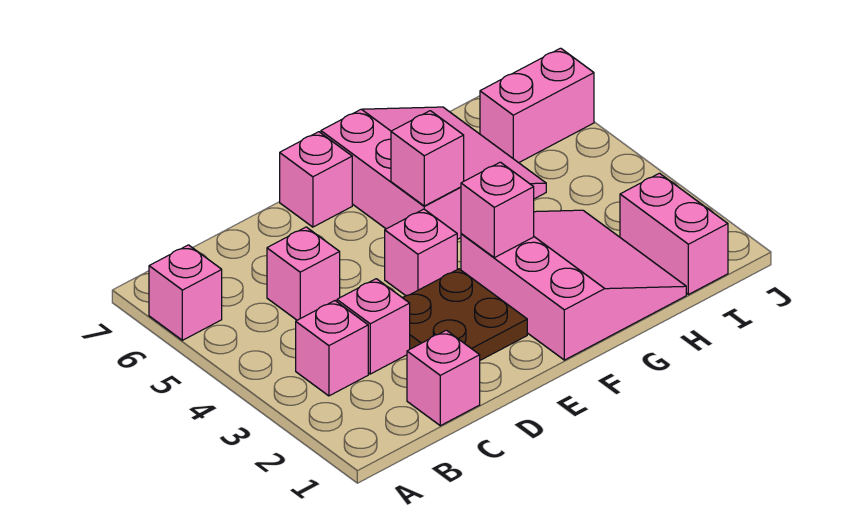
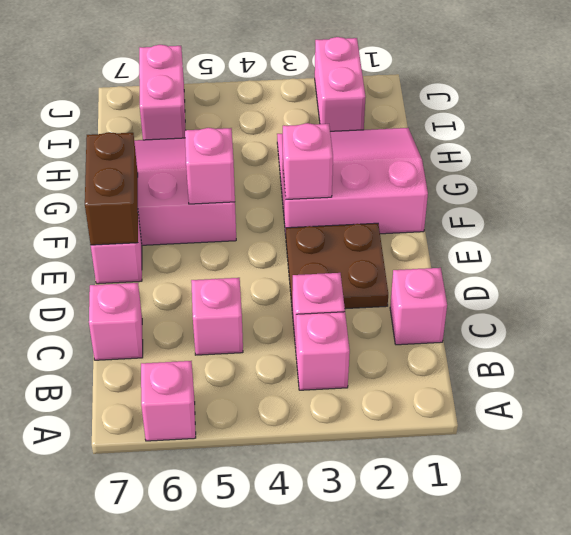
pink 1x1 brick [385,209,457,296] -> pink 1x1 brick moved to [89,283,143,360]
none -> brown 1x2 brick [85,132,138,245]
pink 1x2 brick [620,173,728,295] -> pink 1x2 brick turned to [315,37,366,131]

